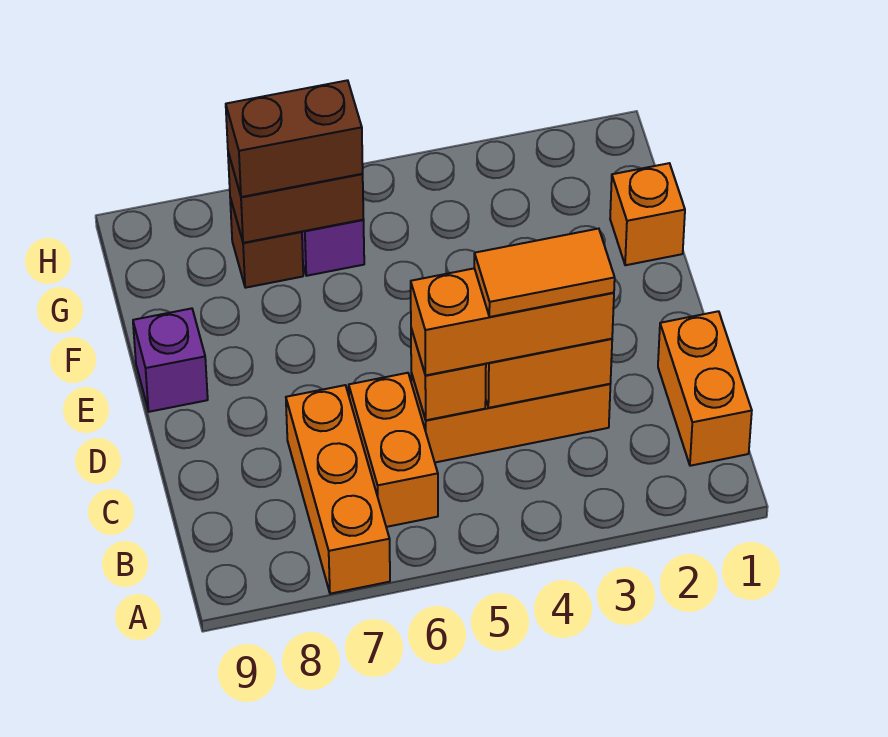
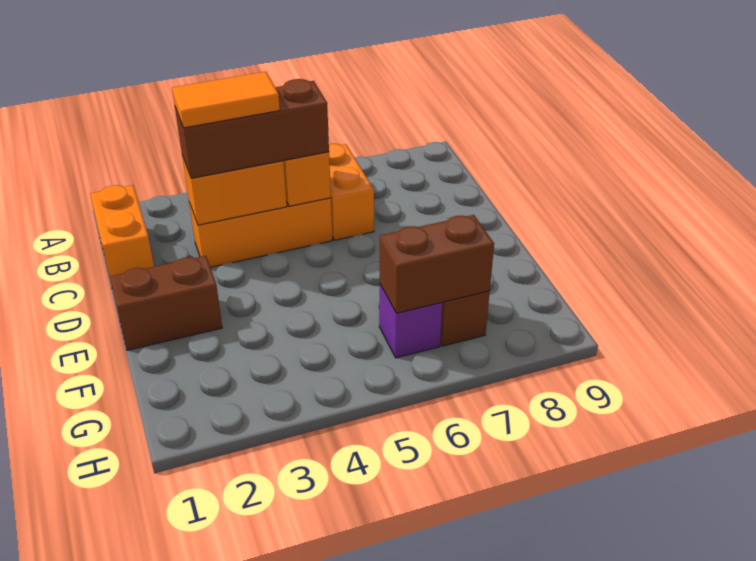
orange 1x3 brick [286,385,390,594] -> none
orange 1x3 brick [411,268,614,376] -> brown 1x3 brick [175,79,329,178]
purple 1x1 brick [133,308,208,412] -> none
orange 1x1 brick [610,163,685,265] -> none
brown 1x2 brick [226,80,363,197] -> brown 1x2 brick moved to [110,256,222,350]

